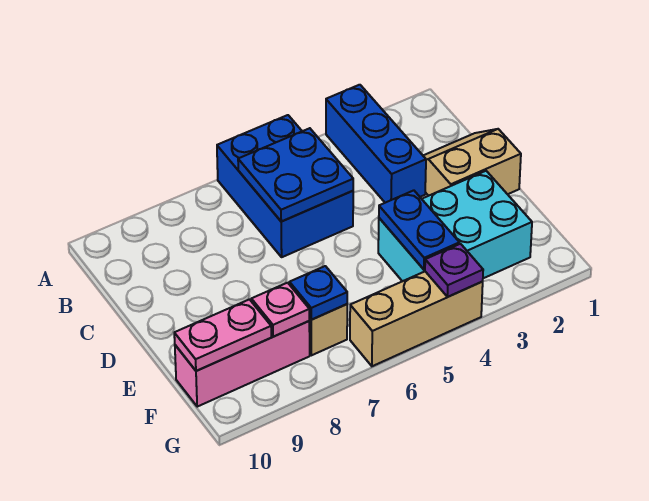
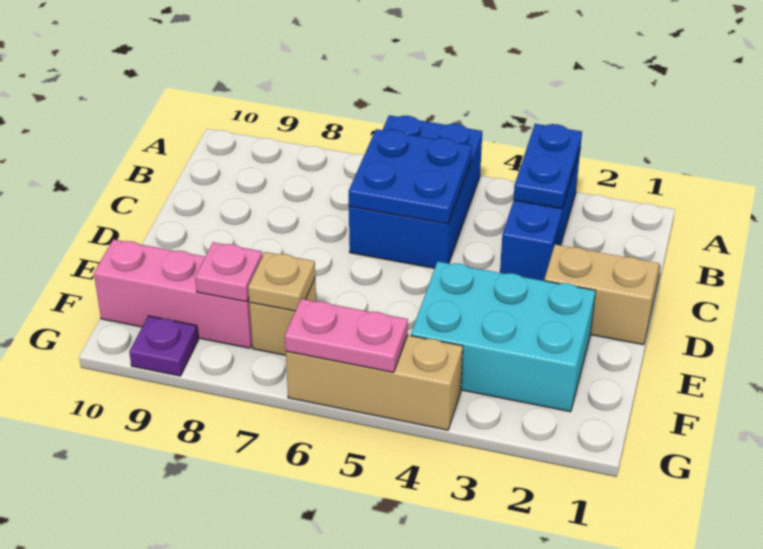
blue 1x2 plate [379,190,459,270] -> blue 1x2 plate moved to [513,124,582,209]
blue 1x1 plate [289,266,347,320] -> tan 1x1 plate [248,252,315,311]
pink 1x2 plate [174,299,271,371] -> pink 1x2 plate moved to [285,299,408,372]
purple 1x1 plate [425,244,483,297] -> purple 1x1 plate moved to [129,316,198,376]

